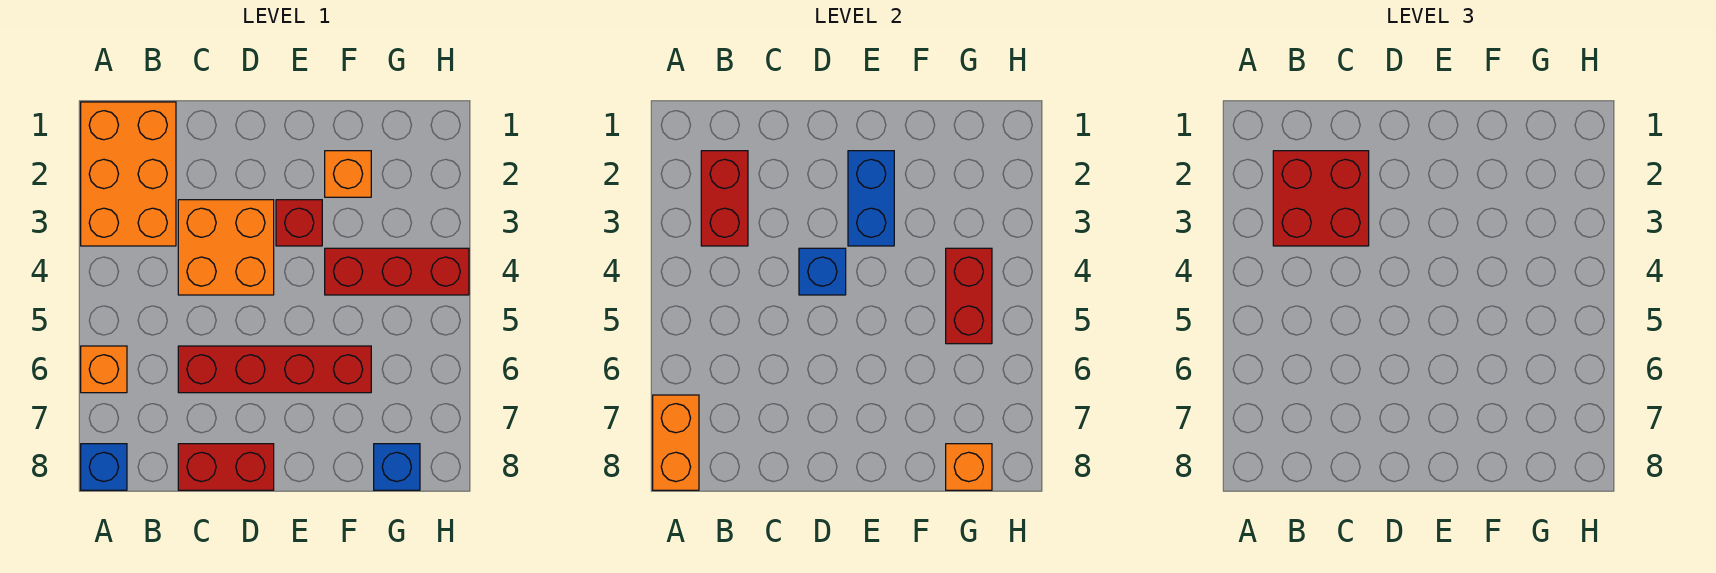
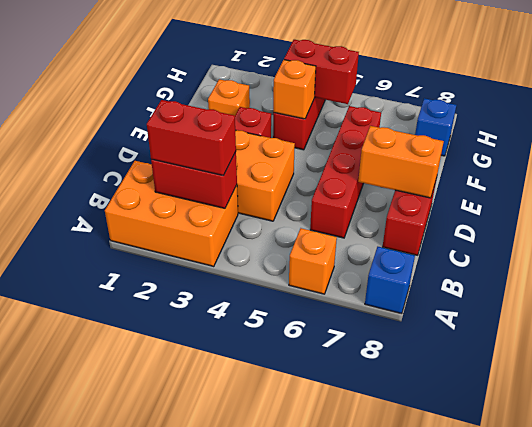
orange 1x2 brick [653,395,699,490] -> orange 1x2 brick moved to [358,126,444,198]
red 2x2 brick [1273,151,1369,246] -> red 1x2 brick [147,100,236,175]
blue 1x1 brick [799,248,846,295] -> none
blue 1x2 brick [848,151,894,246] -> none
orange 1x1 brick [946,444,992,490] -> orange 1x1 brick moved to [273,60,316,119]

